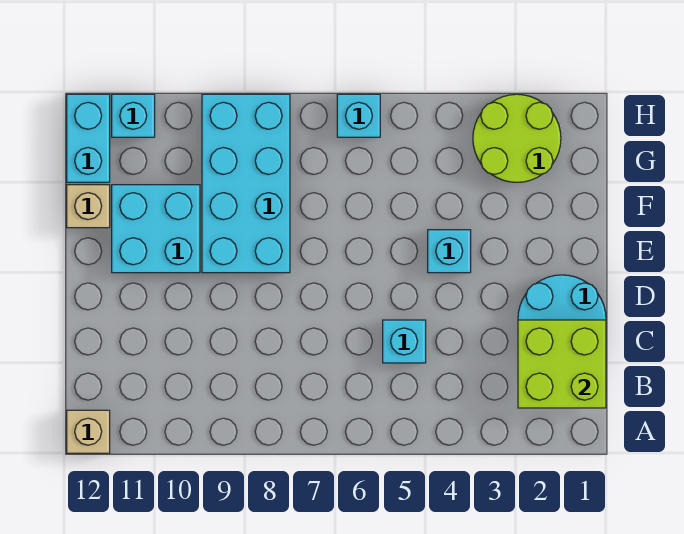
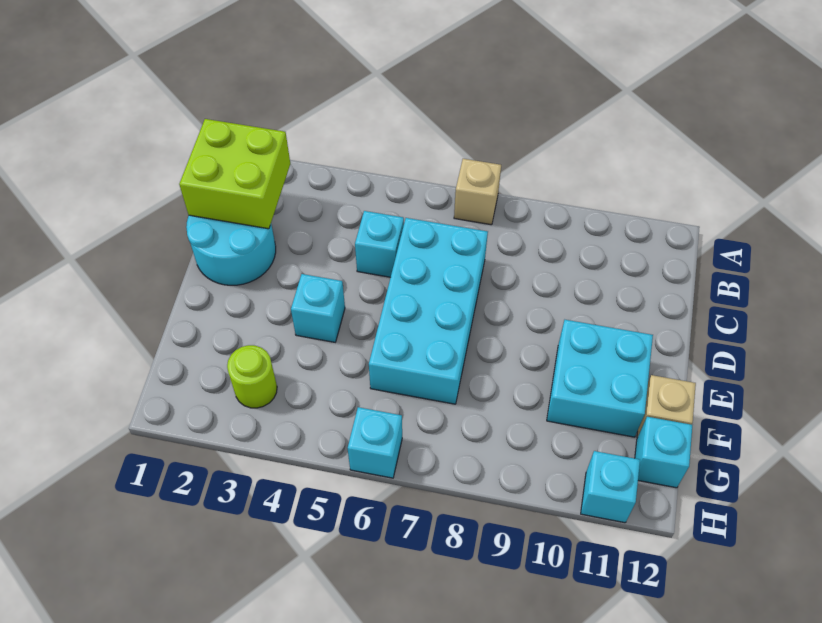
tan 1x1 brick [67,410,110,453] -> tan 1x1 brick moved to [454,159,501,225]
cyan 2x4 brick [202,94,290,273] -> cyan 2x4 brick moved to [369,218,488,404]
lime 2x2 round brick [473,94,561,182] -> lime 1x1 round brick [227,345,277,408]
cyan 1x2 brick [67,94,110,182] -> cyan 1x1 brick [635,417,692,488]

